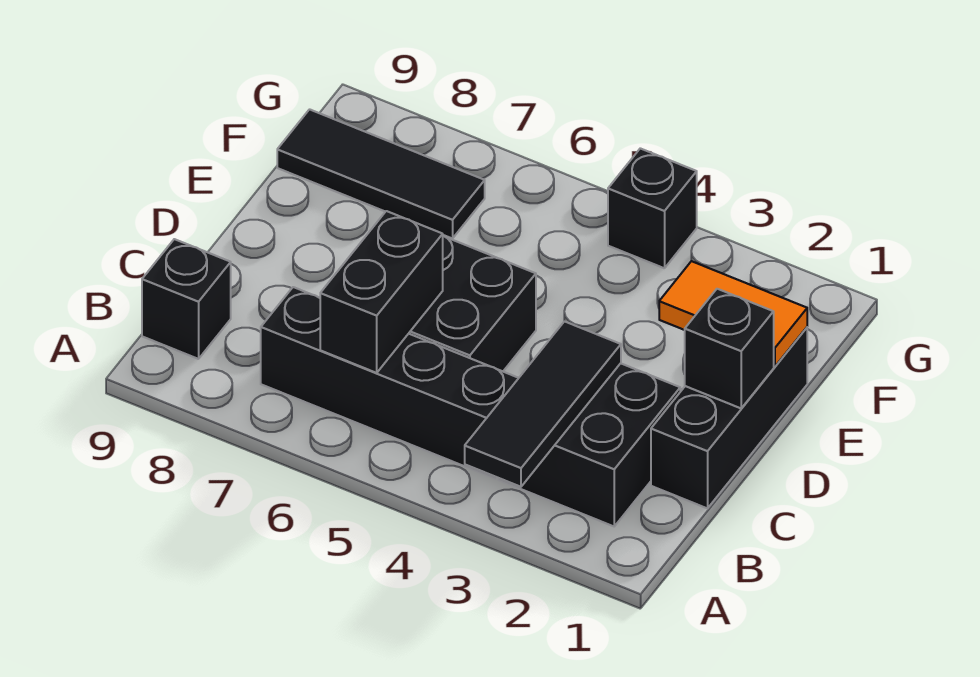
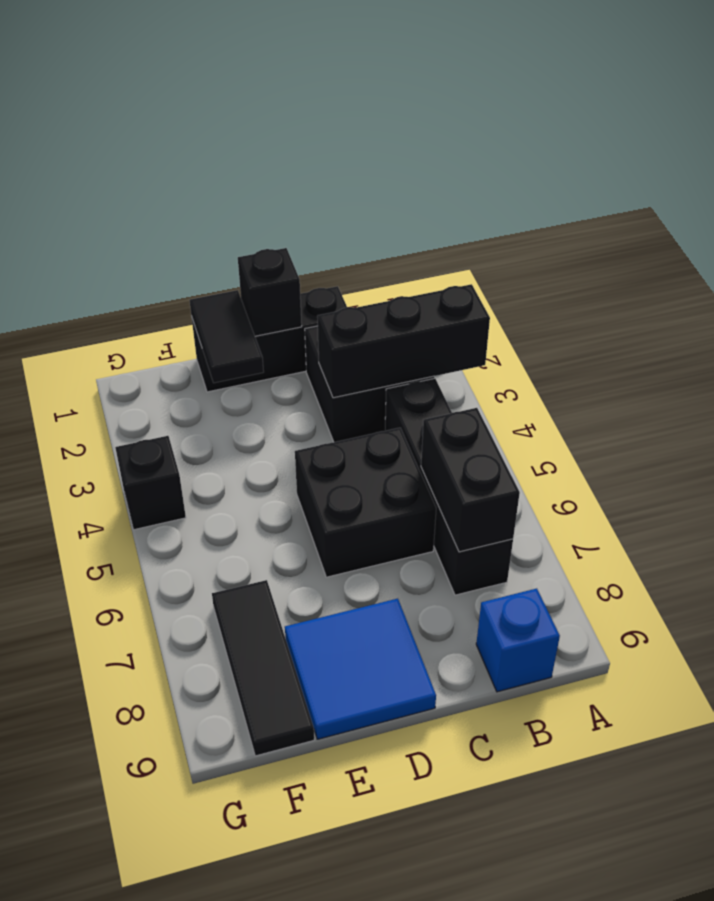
black 1x3 tile [465,321,621,487] -> black 1x3 brick [317,284,490,398]
black 1x2 brick [320,211,443,373] -> black 1x2 brick turned to [421,408,520,552]
black 1x1 brick [142,239,231,359] -> blue 1x1 brick [476,589,560,692]
none -> blue 2x2 tile [285,599,436,739]
orange 1x2 tile [659,261,807,366] -> black 1x2 tile [190,290,264,383]

